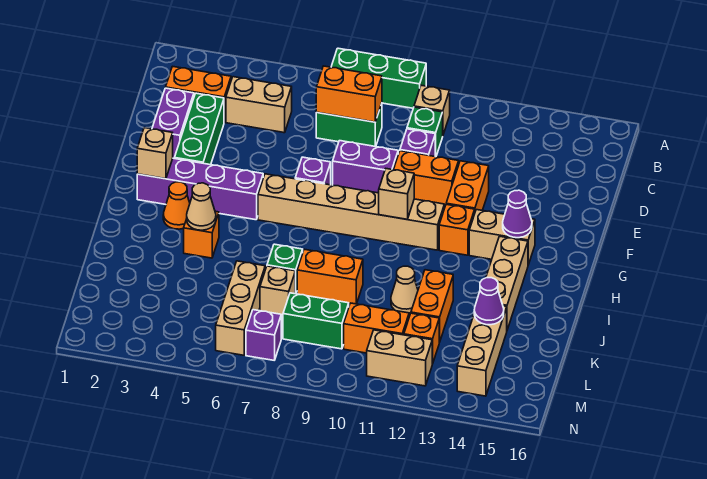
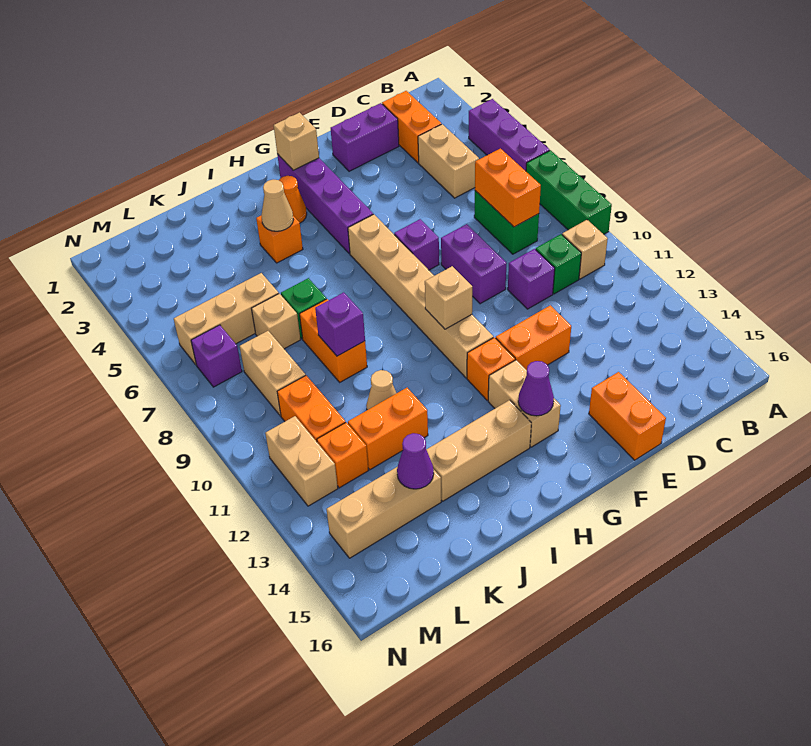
none -> purple 1x3 brick [469,99,550,171]
green 1x3 brick [175,93,224,165] -> none
orange 1x2 brick [394,151,459,206] -> orange 1x2 brick moved to [589,372,666,460]
none -> purple 1x1 brick [315,292,365,356]
green 1x2 brick [283,293,349,349] -> tan 1x2 brick [240,331,306,416]

